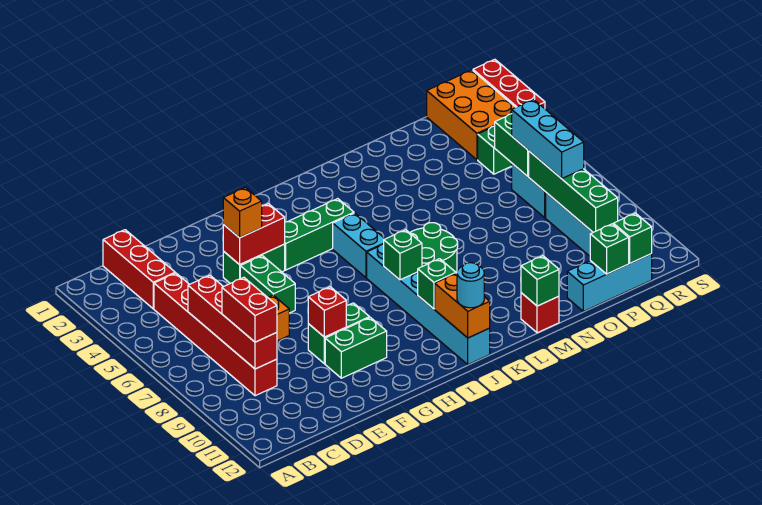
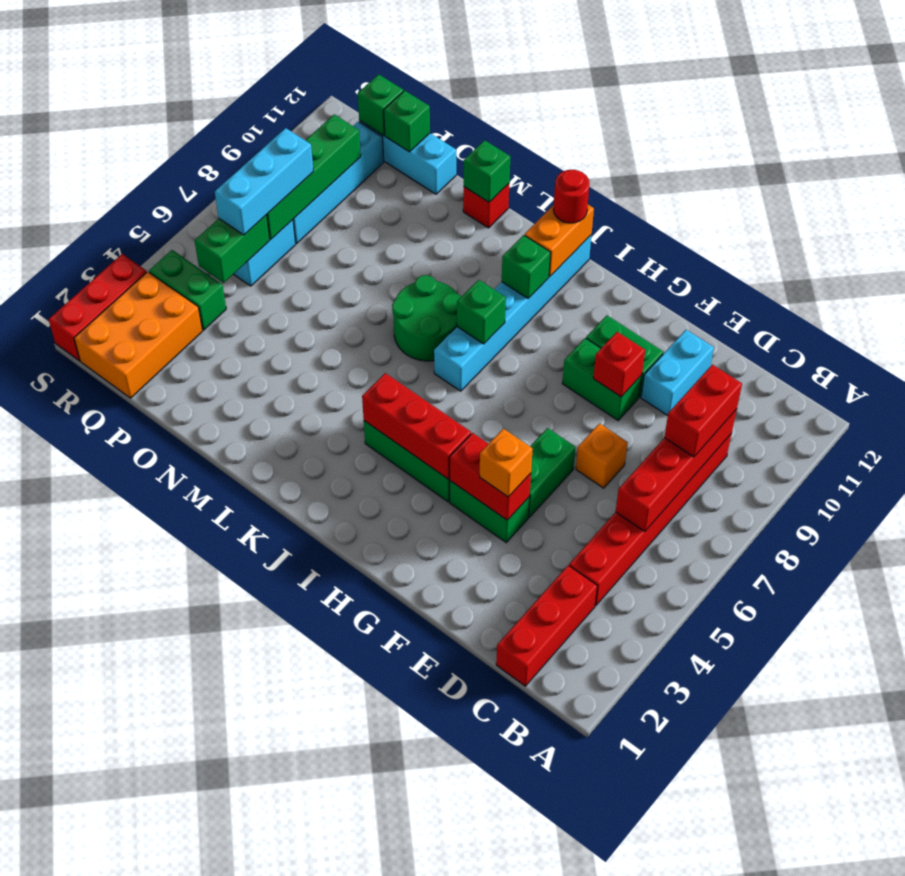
none -> red 1x3 brick [362,373,471,479]
cyan 1x2 brick [333,213,385,278] -> cyan 1x2 brick moved to [641,330,714,416]
cyan 1x1 round brick [457,263,484,308] -> red 1x1 round brick [553,170,590,223]

